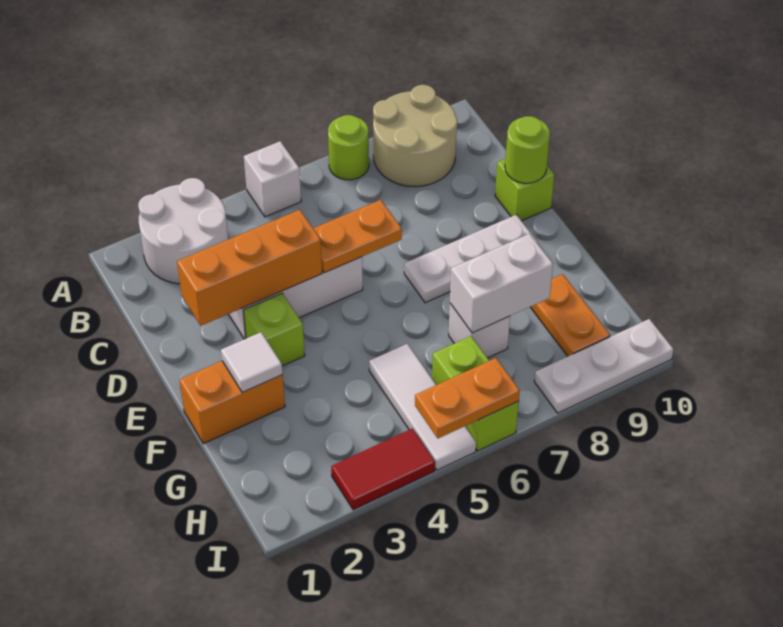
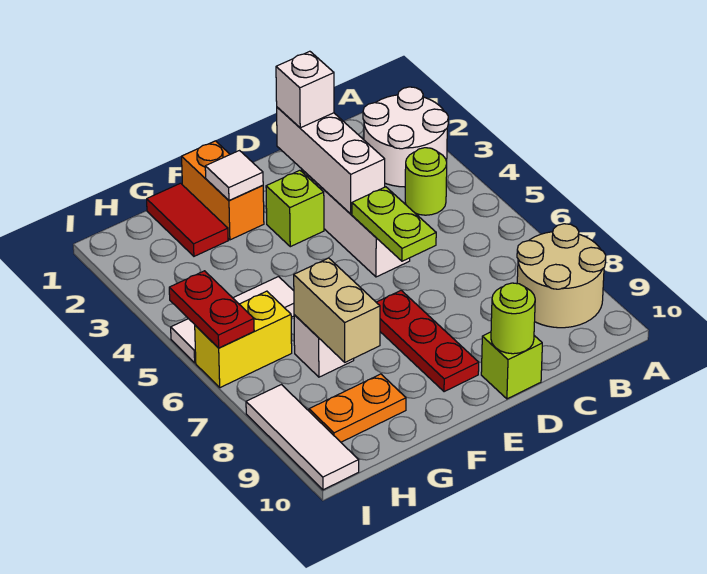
white 1x1 brick [244,141,301,217] -> white 1x1 brick moved to [276,51,334,128]
lime 1x1 round brick [328,115,369,180] -> lime 1x1 round brick moved to [405,148,447,215]
orange 1x3 brick [177,210,322,326] -> white 1x3 brick [277,107,385,214]
orange 1x2 plate [313,200,402,273] -> lime 1x2 plate [352,187,436,261]
white 1x3 plate [404,215,538,303] -> red 1x3 plate [376,290,479,392]
white 1x2 brick [450,234,553,333] -> tan 1x2 brick [294,258,380,362]
lime 1x2 brick [432,336,519,451] -> yellow 1x2 brick [195,291,292,388]
red 1x2 tile [331,429,435,510] -> red 1x2 tile moved to [147,183,228,256]
orange 1x2 plate [415,358,520,438] -> red 1x2 plate [169,271,254,348]
white 1x3 plate [534,319,674,413] -> white 1x3 tile [246,385,359,490]

